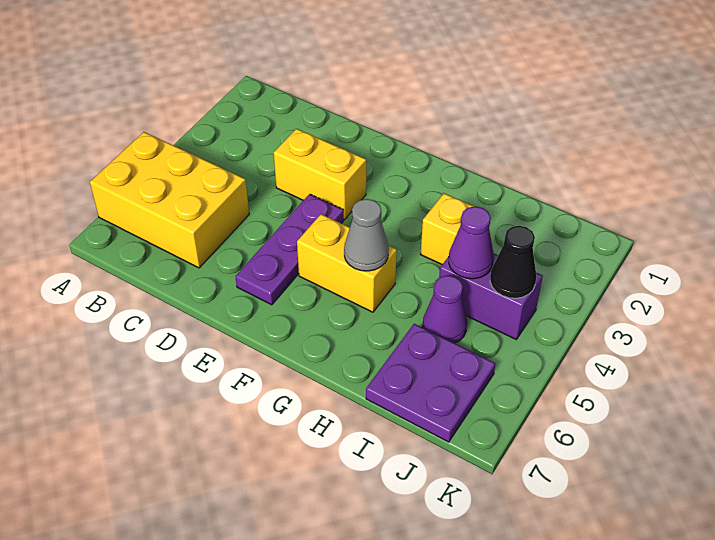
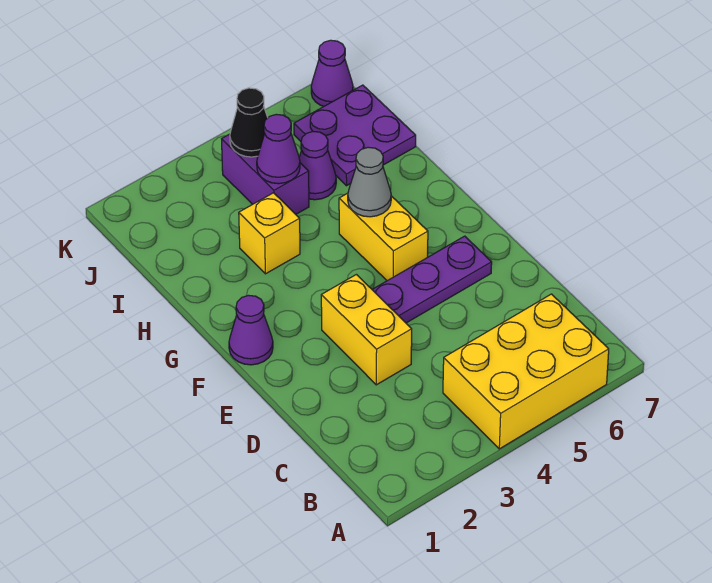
yellow 2x3 brick [90,132,249,268] -> yellow 2x3 brick turned to [443,294,609,449]
none -> purple 1x1 cone [229,295,273,365]
none -> purple 1x1 cone [311,40,353,106]

